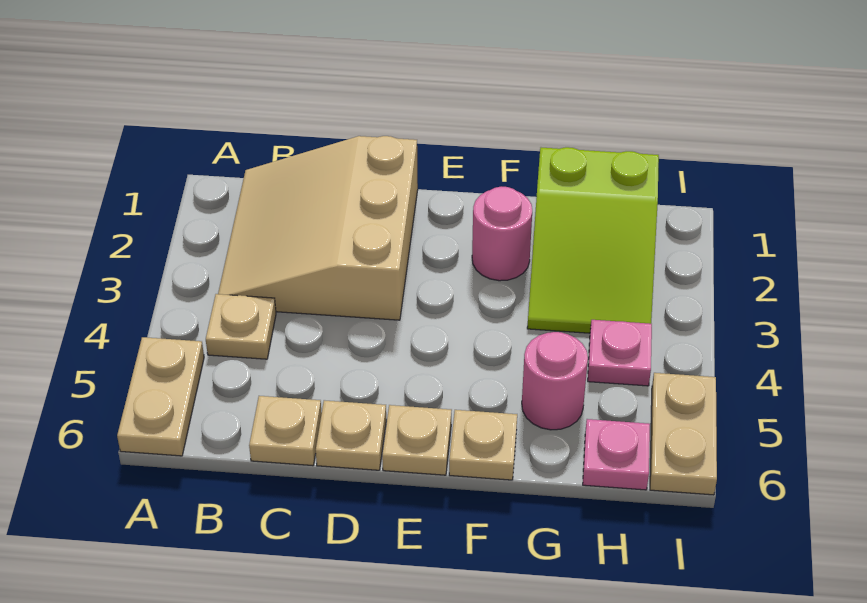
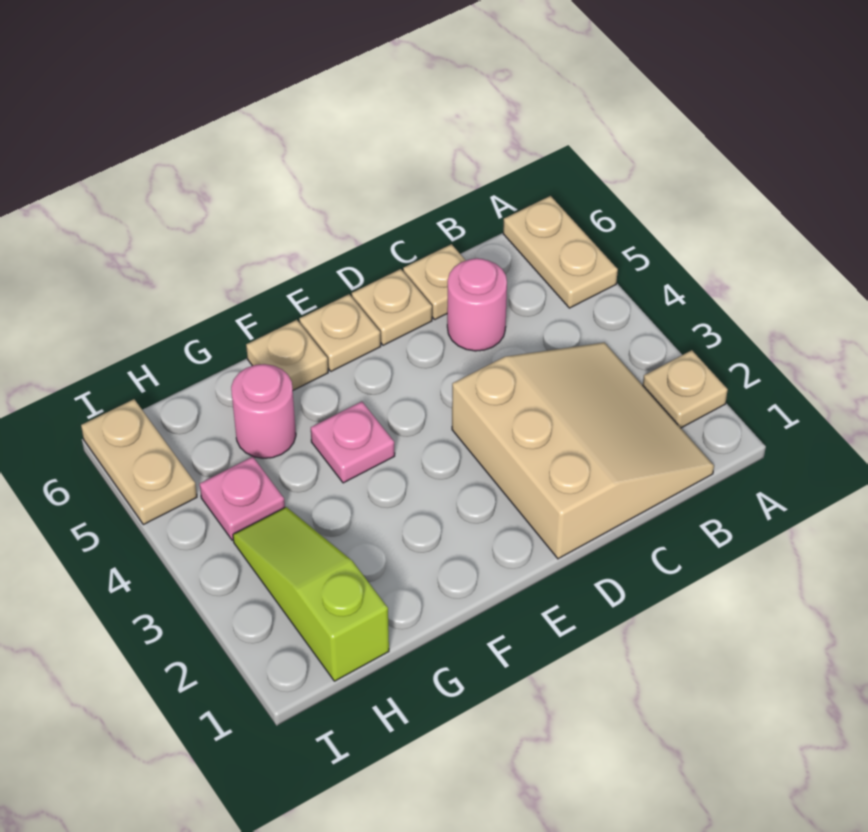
tan 1x1 plate [206,294,276,359] -> tan 1x1 plate moved to [643,350,728,428]
pink 1x1 round brick [472,187,532,281] -> pink 1x1 round brick moved to [447,258,507,351]
lime 2x3 slope [527,147,659,333] -> lime 1x3 slope [233,507,389,681]
pink 1x1 plate [583,419,650,490] -> pink 1x1 plate moved to [311,402,395,483]

